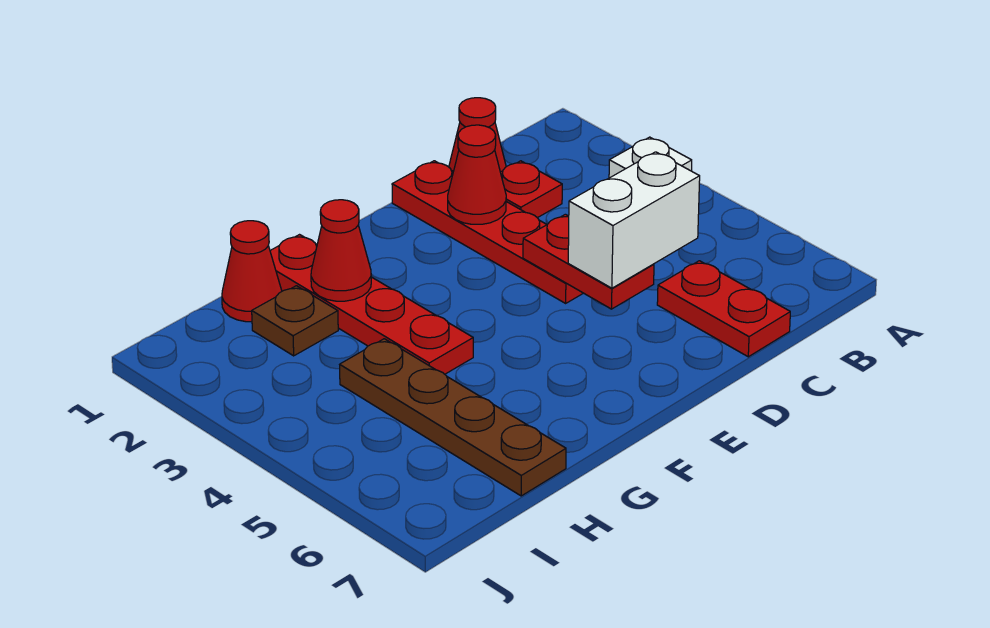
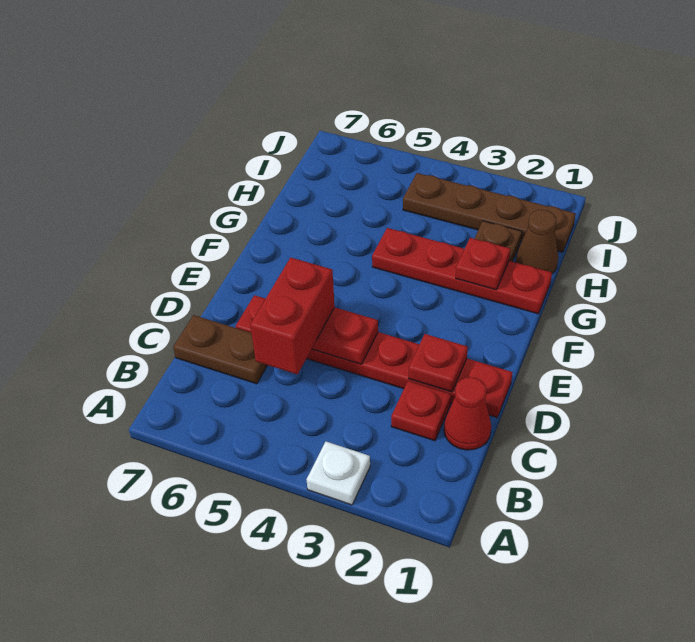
white 1x2 brick [568,152,700,288] -> red 1x2 brick [250,258,335,374]
red 1x2 plate [657,261,790,357] -> brown 1x2 plate [173,315,268,384]
red 1x4 plate [392,161,583,303] -> red 1x6 plate [236,295,513,418]
red 1x1 cone [448,125,506,224] -> red 1x1 plate [409,334,468,392]
red 1x1 cone [311,200,371,301] -> red 1x1 plate [456,238,510,290]
red 1x1 cone [222,221,282,322] -> brown 1x1 cone [516,210,558,273]
brown 1x4 plate [340,339,566,496] -> brown 1x4 plate moved to [403,173,576,252]

